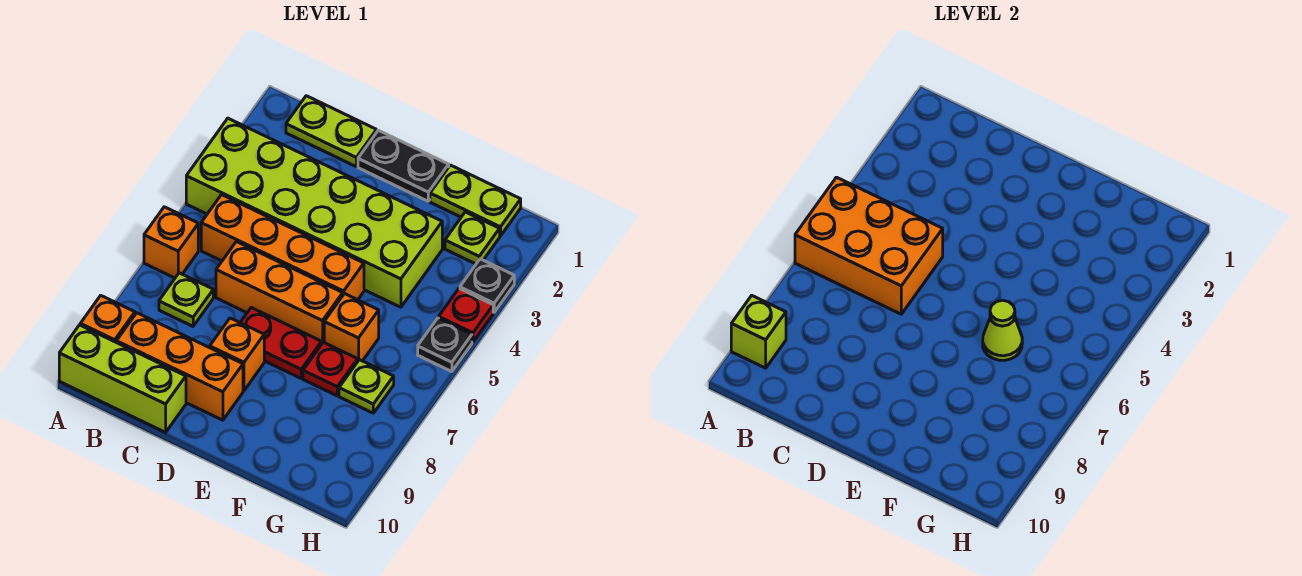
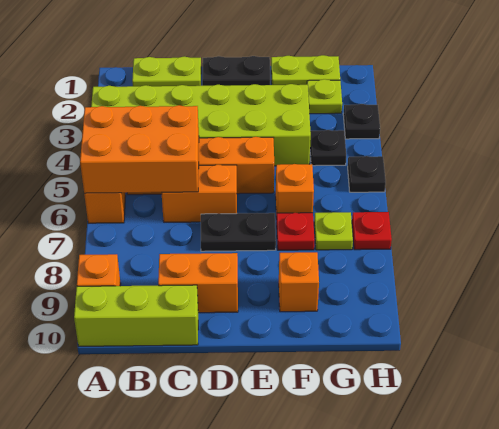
lime 1x1 brick [731,296,786,368] -> none
lime 1x1 plate [159,273,213,326] -> none
orange 1x3 brick [117,313,243,420] -> orange 1x2 brick [158,253,238,313]
orange 1x3 brick [216,242,343,344] -> orange 1x2 brick [162,165,237,222]
red 1x2 plate [240,308,321,378] -> black 1x2 plate [201,213,276,251]
orange 1x1 brick [210,318,264,391] -> orange 1x1 brick moved to [279,252,319,312]
lime 1x1 cone [983,300,1022,360] -> none
none -> black 1x1 plate [310,130,346,166]
red 1x1 plate [439,289,493,342] -> red 1x1 plate moved to [352,212,392,250]

